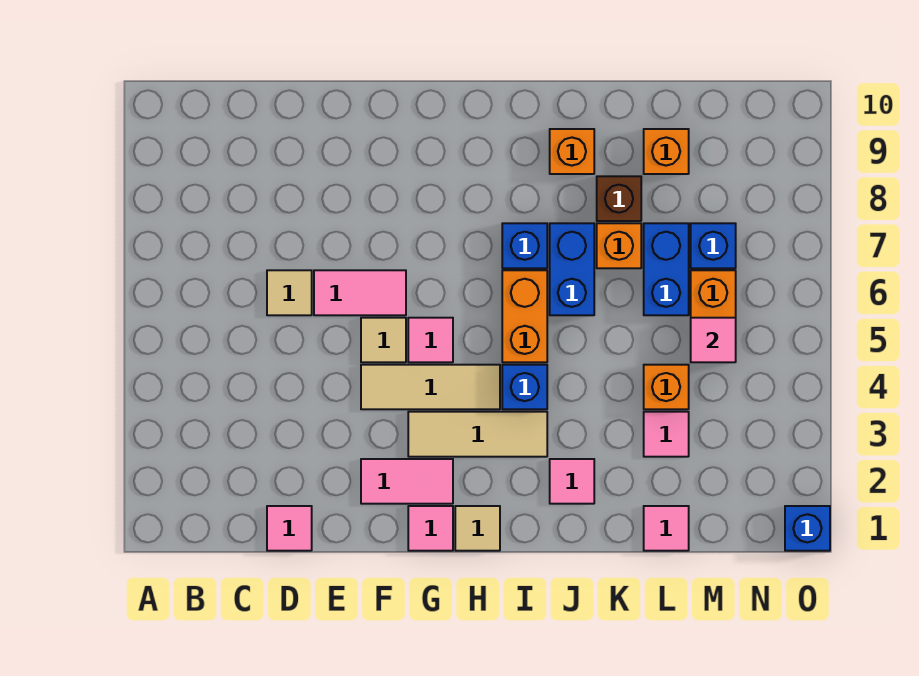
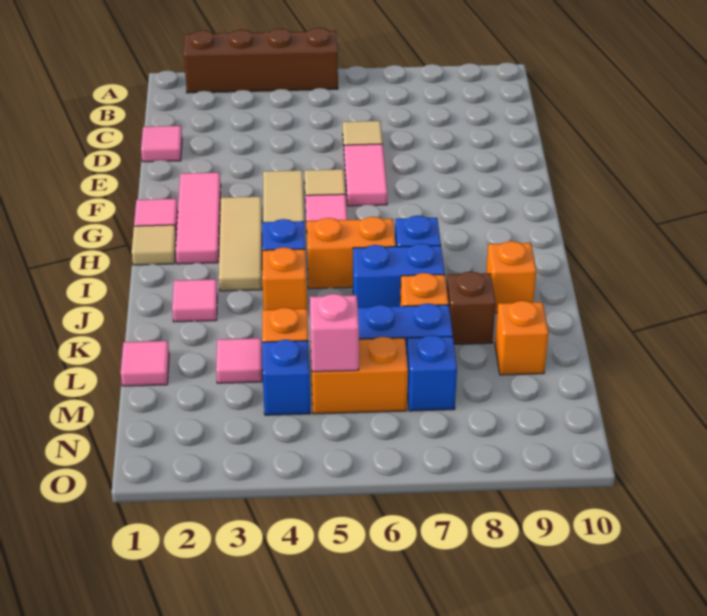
none -> brown 1x4 brick [184,28,338,93]
pink 1x2 tile [361,459,453,504] -> pink 1x3 tile [176,172,221,264]
none -> orange 1x1 brick [262,247,307,310]
pink 1x1 tile [691,318,736,362] -> pink 1x1 brick [310,294,359,372]
blue 1x1 brick [785,506,830,551] -> blue 1x1 brick moved to [262,340,311,415]

